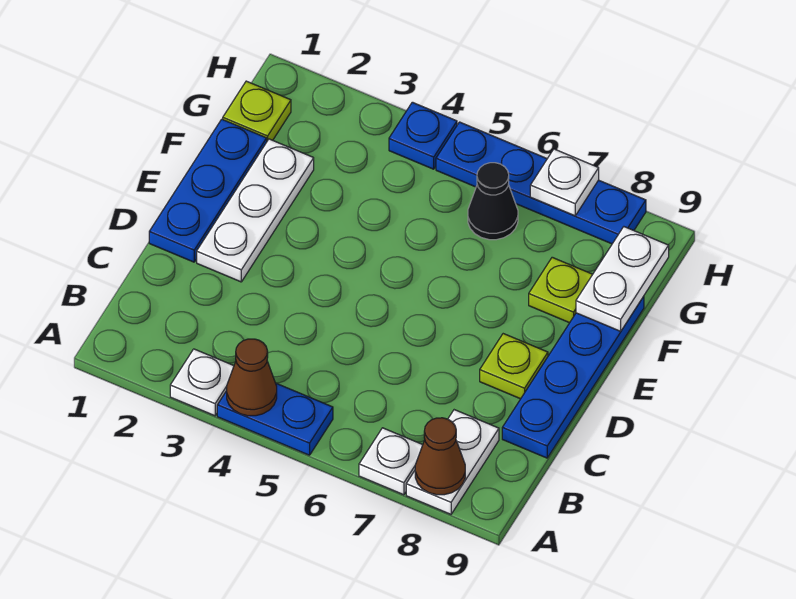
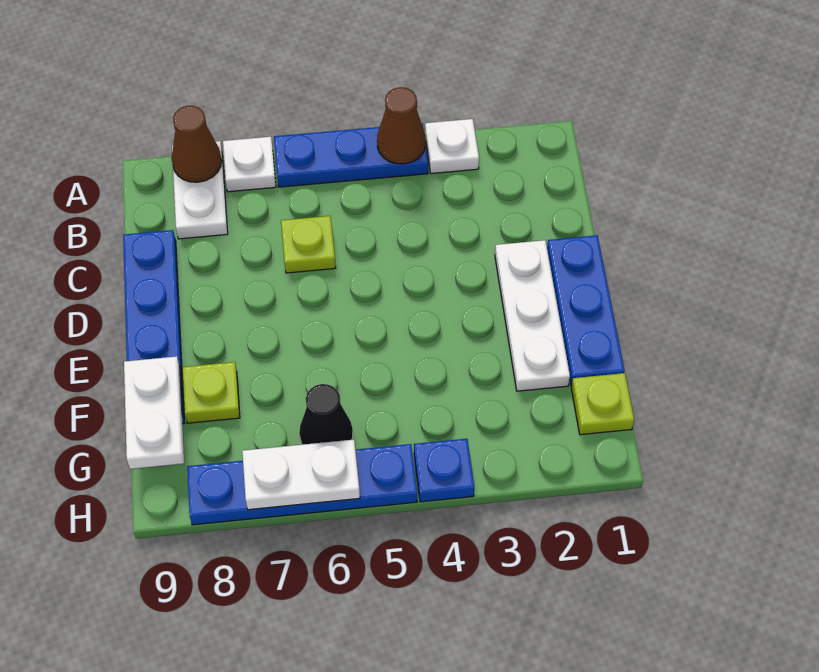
blue 1x2 plate [217,383,333,455] -> blue 1x3 plate [274,123,428,187]
lime 1x1 plate [480,334,548,399] -> lime 1x1 plate moved to [281,216,336,273]
white 1x1 plate [530,149,599,216] -> white 1x2 plate [242,440,360,510]

